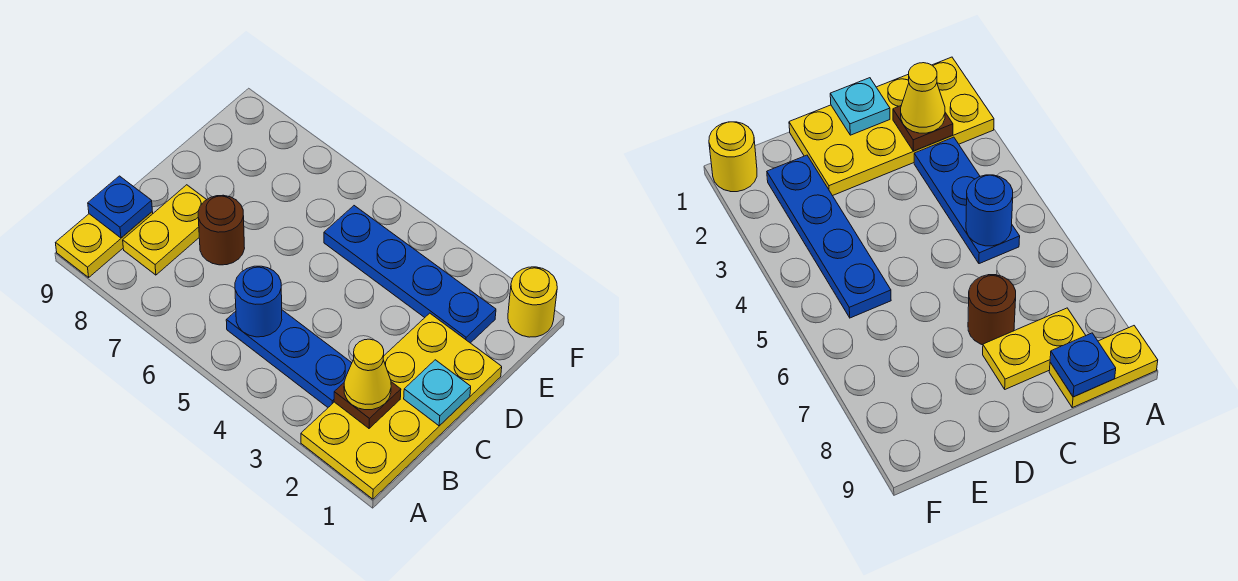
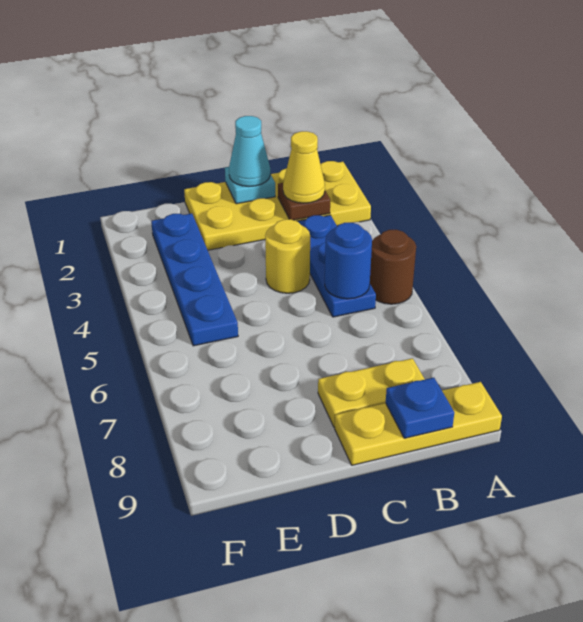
yellow 1x2 plate [56,212,153,277] -> yellow 1x3 plate [335,382,502,465]
none -> cyan 1x1 cone [229,116,270,186]
brown 1x1 round brick [198,195,245,265] -> brown 1x1 round brick moved to [370,230,416,304]
yellow 1x1 round brick [508,267,557,337] -> yellow 1x1 round brick moved to [265,219,310,293]

